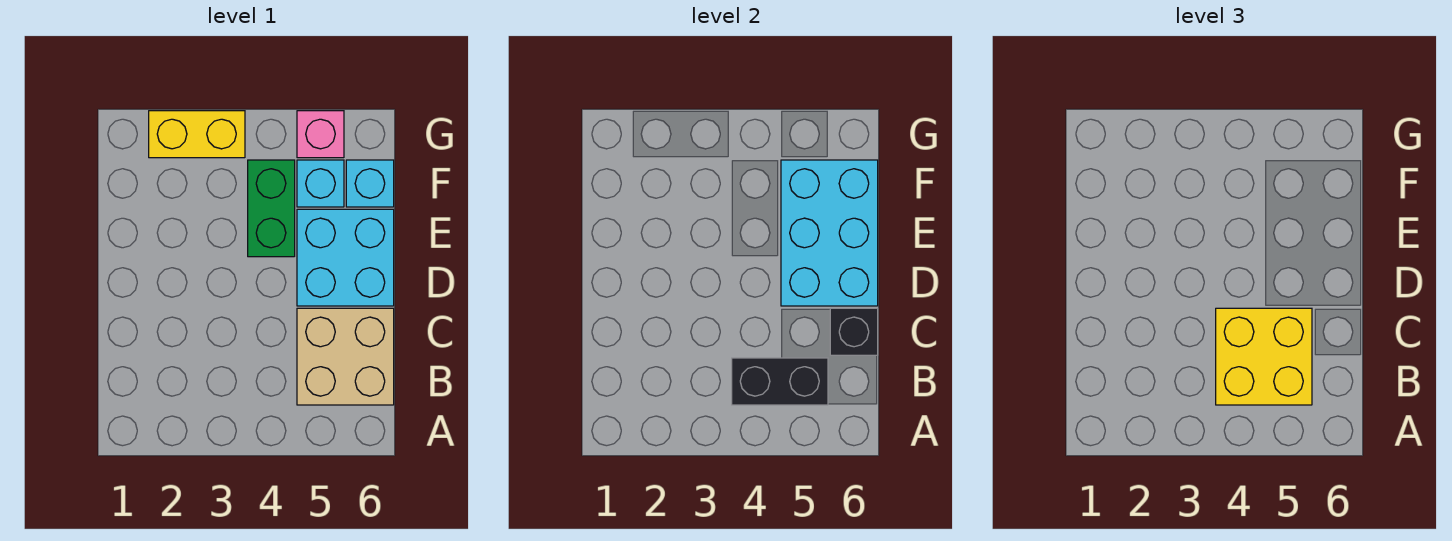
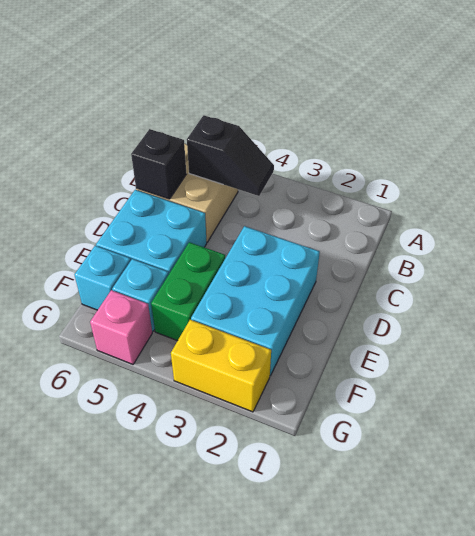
black 1x2 brick [732,358,828,405] -> black 1x2 slope [187,115,274,196]
yellow 2x2 brick [1216,308,1312,405] -> none
cyan 2x3 brick [781,160,878,306] -> cyan 2x3 brick moved to [191,226,320,376]

